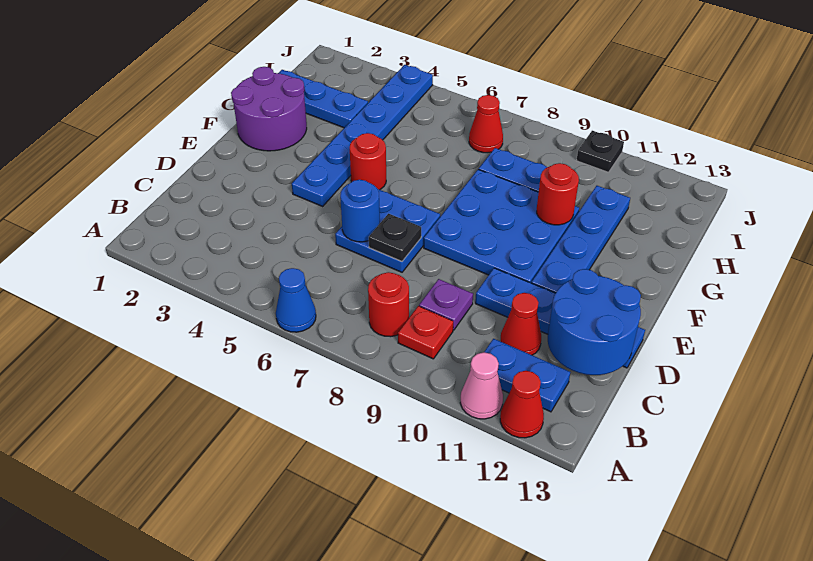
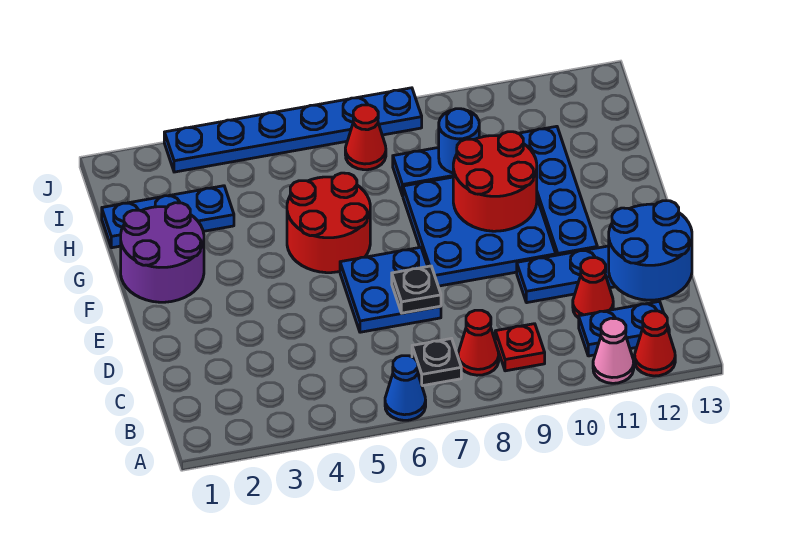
red 1x1 round brick [368,272,409,337] -> red 1x1 cone [458,310,499,375]
purple 1x1 plate [419,279,473,330] -> none
blue 1x1 round brick [340,180,380,242] -> blue 1x1 round brick moved to [439,109,479,173]
blue 1x6 plate [292,65,433,206] -> blue 1x6 plate turned to [164,88,422,172]
red 1x1 round brick [350,133,386,190] -> red 2x2 round brick [287,173,370,273]
red 1x1 round brick [537,163,579,225] -> red 2x2 round brick [453,132,537,231]
black 1x1 plate [576,131,624,172] -> black 1x1 plate moved to [412,339,461,386]

